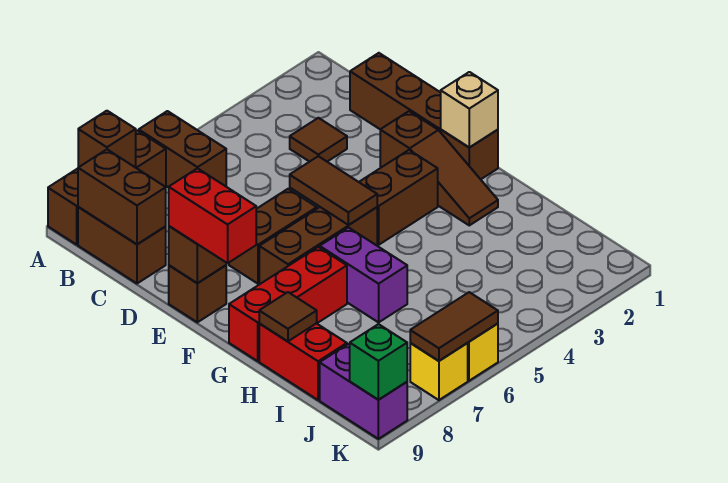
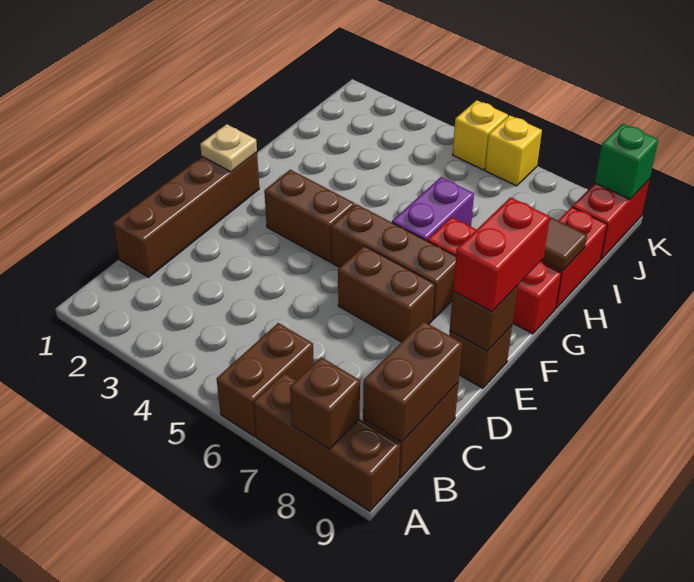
brown 1x1 tile [290,118,347,162] -> none
brown 1x3 slope [380,111,498,225] -> none
brown 1x2 tile [290,156,377,225] -> none
tan 1x1 brick [441,72,498,147] -> tan 1x1 plate [200,124,257,172]
purple 1x2 brick [320,344,407,439] -> red 1x2 brick [572,179,650,260]
brown 1x2 tile [410,292,498,361] -> none
yellow 1x1 brick [410,343,468,400] -> yellow 1x1 brick moved to [453,100,508,170]

